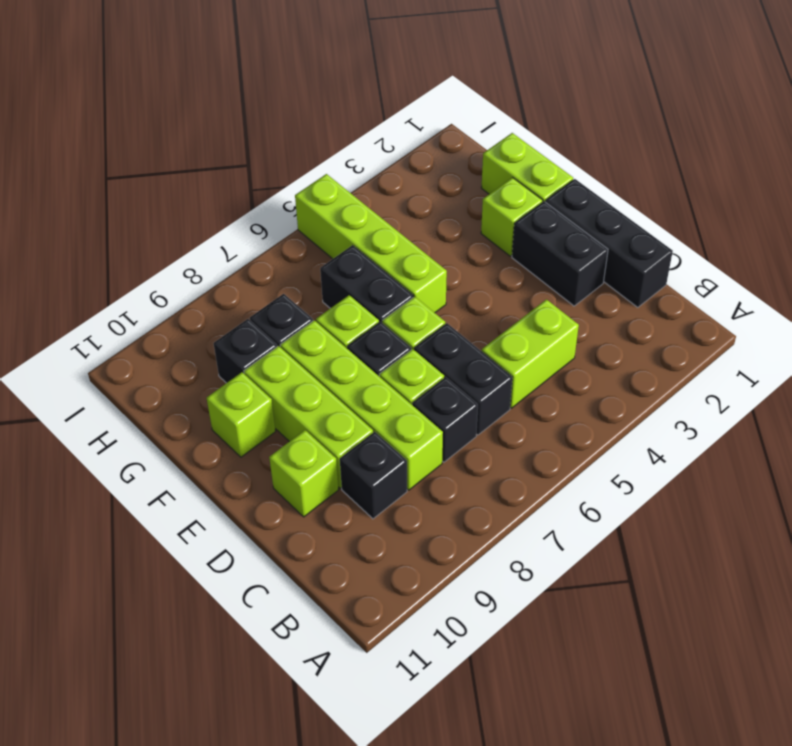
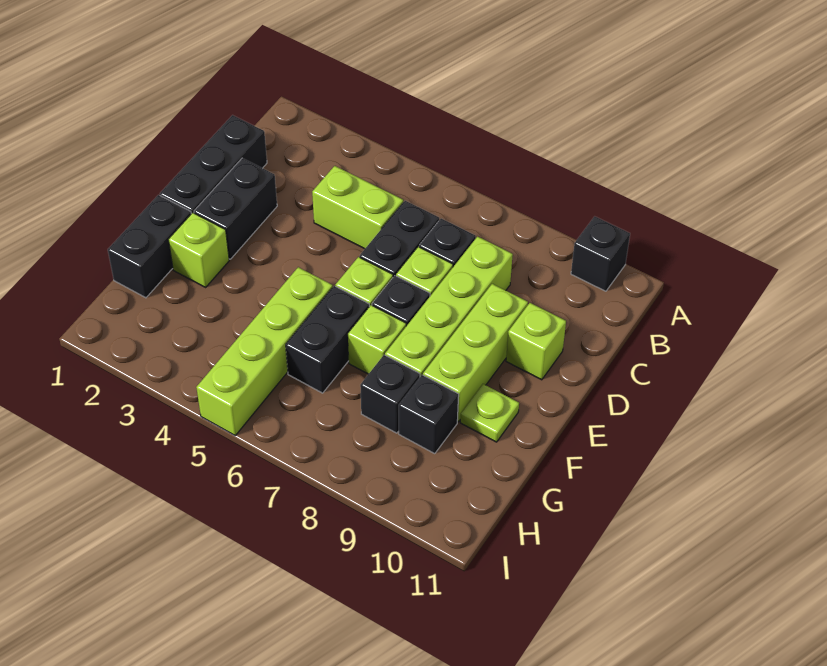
black 1x1 brick [340,432,407,519] -> black 1x1 brick moved to [571,216,630,291]
lime 1x2 brick [481,133,573,202] -> black 1x2 brick [108,195,191,298]
lime 1x1 brick [207,372,276,457] -> lime 1x1 plate [460,384,519,442]

